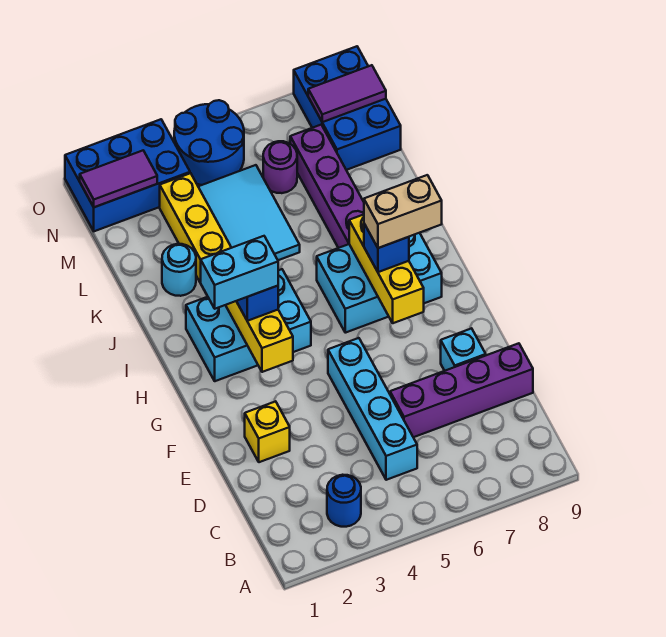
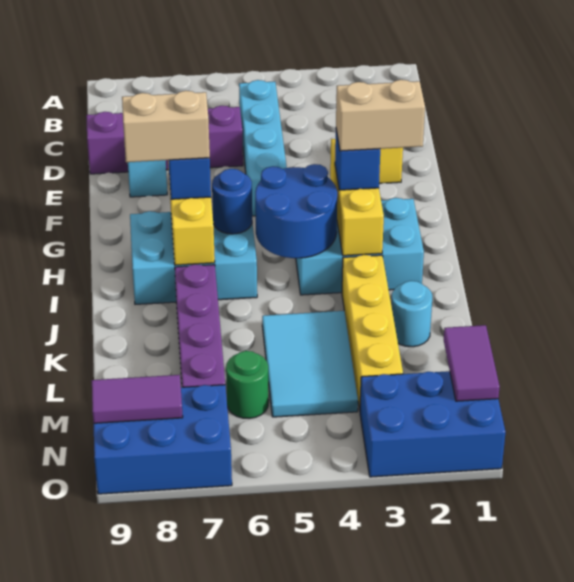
blue 1x1 round brick [327,475,361,527] -> blue 1x1 round brick moved to [212,169,252,234]
cyan 1x2 brick [201,236,278,309] -> tan 1x2 brick [336,80,425,151]
purple 1x1 round brick [263,141,297,193] -> green 1x1 round brick [226,351,269,418]
blue 2x3 brick [294,46,401,170] -> blue 2x3 brick turned to [94,385,232,494]
purple 1x2 tile [80,151,157,207] -> purple 1x2 tile turned to [444,325,500,401]
blue 2x2 round brick [174,100,244,185] -> blue 2x2 round brick moved to [255,164,337,258]

